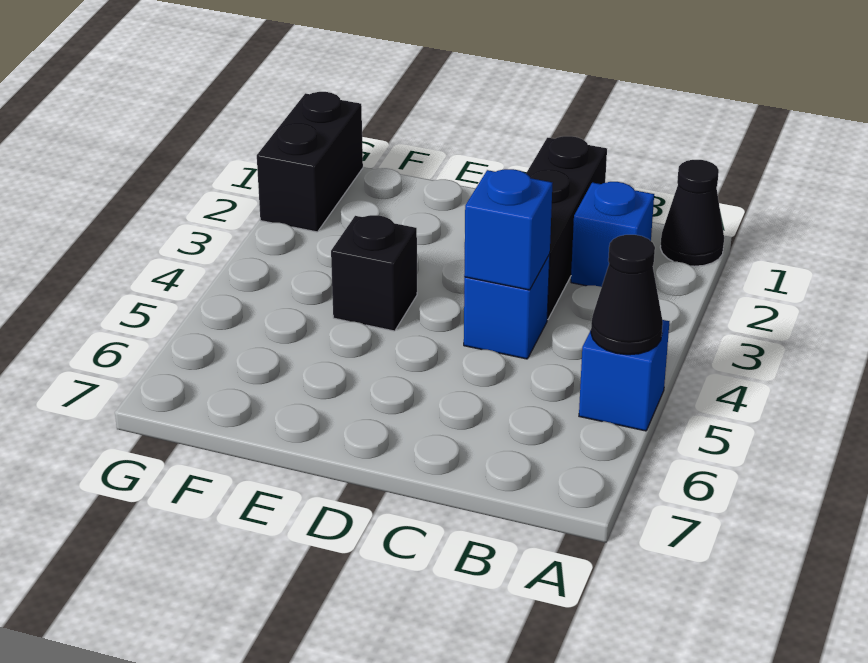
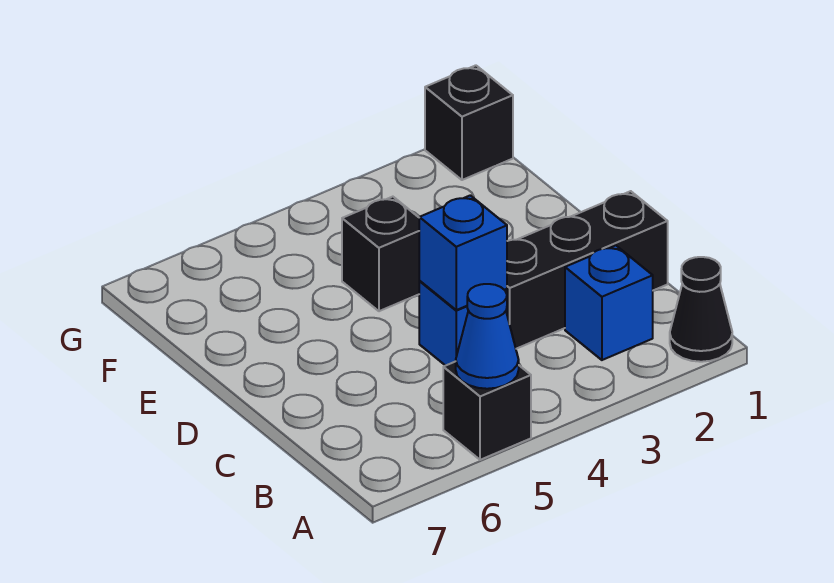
blue 1x1 brick [579,320,669,431] -> black 1x1 brick [443,361,531,460]
black 1x1 cone [591,235,663,355] -> blue 1x1 cone [456,284,519,389]
black 1x2 brick [257,92,363,232] -> black 1x1 brick [425,65,513,180]

